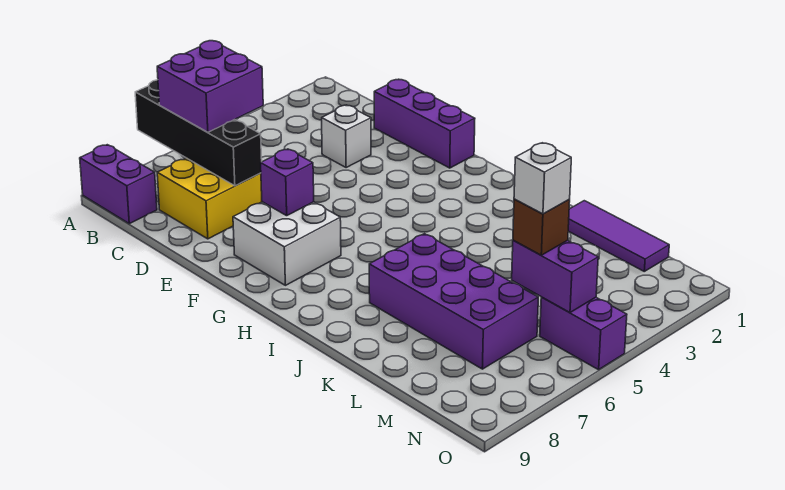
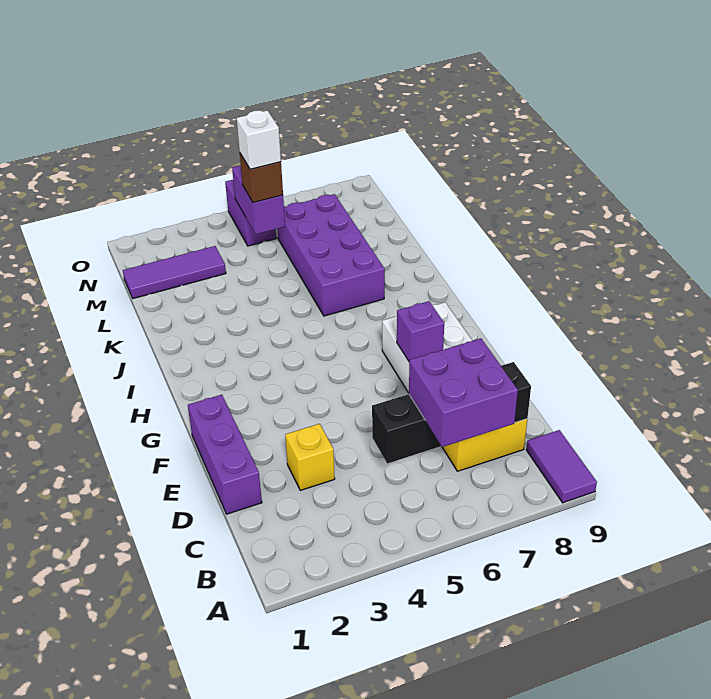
black 1x4 brick [135,80,262,186] -> black 1x4 brick turned to [372,362,531,464]
purple 1x2 brick [80,145,157,224] -> purple 1x2 tile [526,430,597,503]
white 1x1 brick [322,105,371,168] -> yellow 1x1 brick [285,424,335,490]
purple 1x3 tile [568,201,669,271] -> purple 1x3 tile turned to [123,246,226,299]

